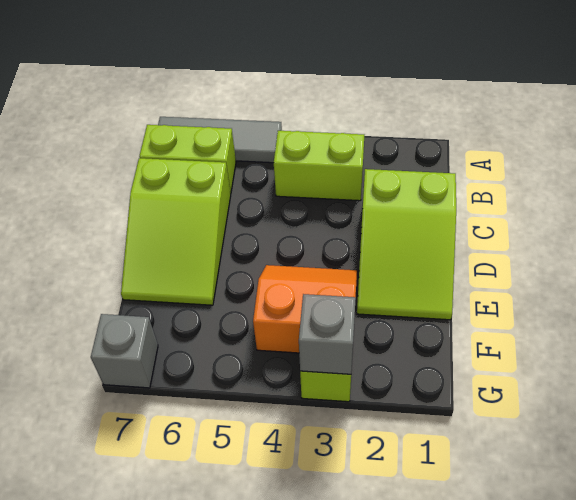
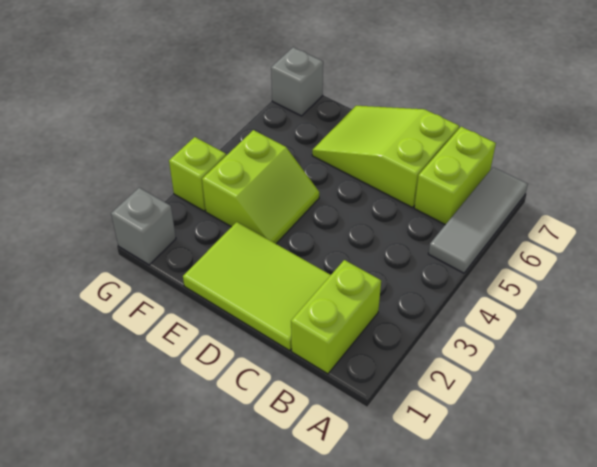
lime 1x2 brick [274,131,364,201] -> lime 1x2 brick moved to [291,260,381,374]
lime 2x3 slope [357,169,456,320] -> lime 2x3 tile [183,222,331,351]
orange 2x2 slope [253,265,357,353] -> lime 2x2 slope [202,130,319,244]
grey 1x1 brick [299,294,356,374] -> grey 1x1 brick moved to [111,188,176,265]

